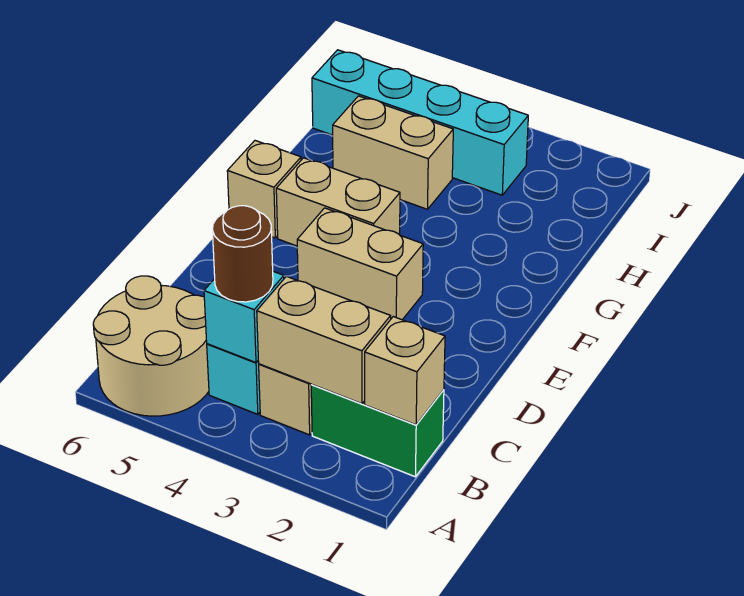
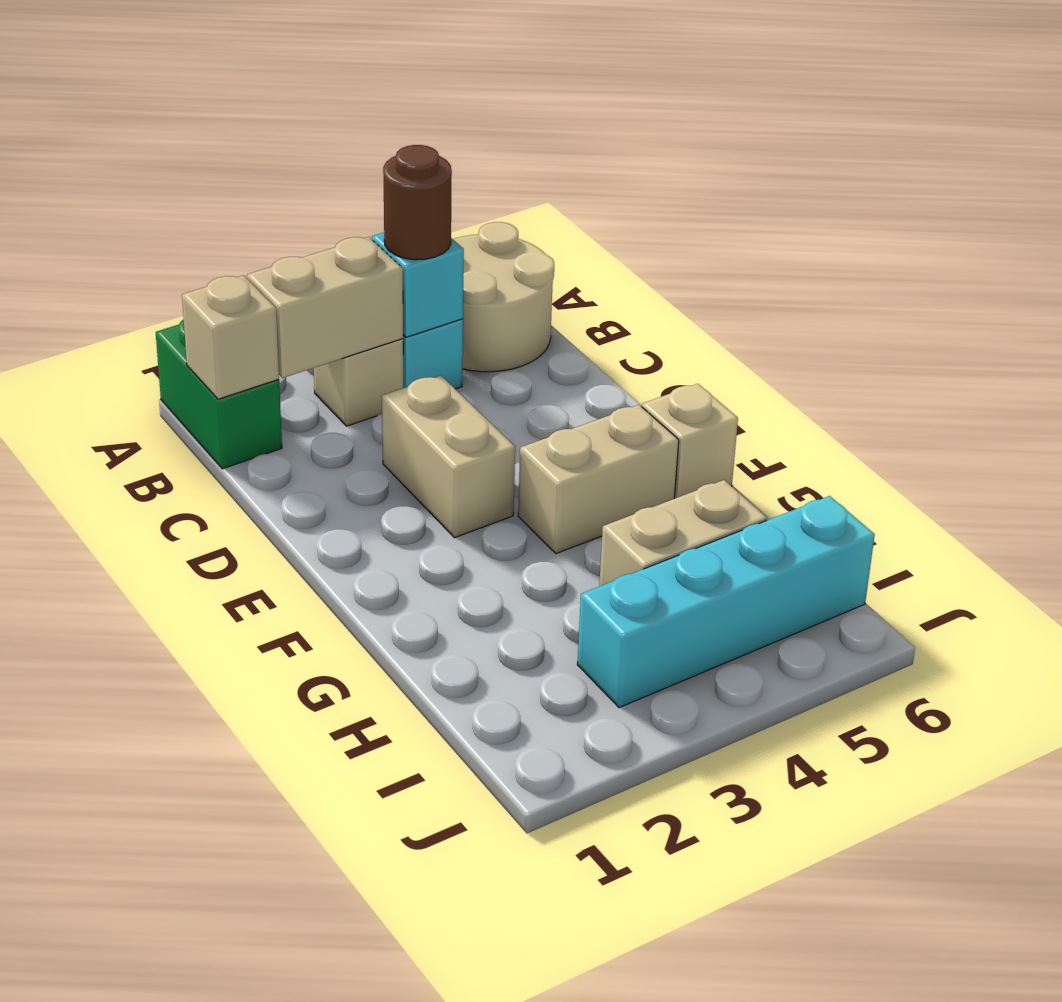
green 1x2 brick [311,384,444,477] -> green 1x2 brick turned to [156,319,282,469]
tan 1x2 brick [297,208,423,320] -> tan 1x2 brick turned to [382,375,515,538]

